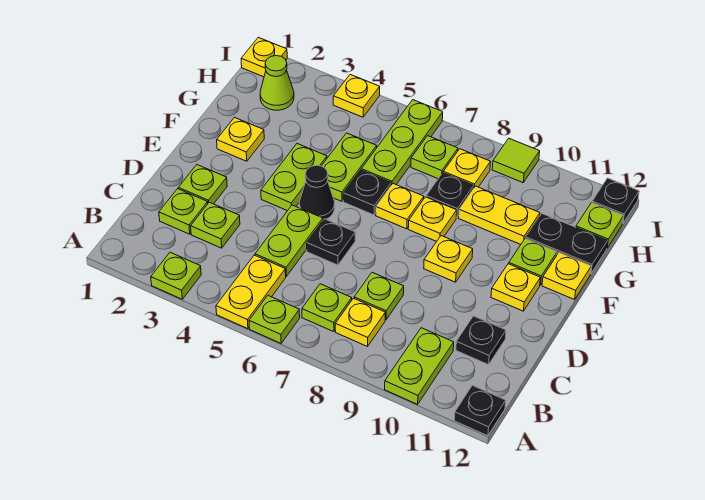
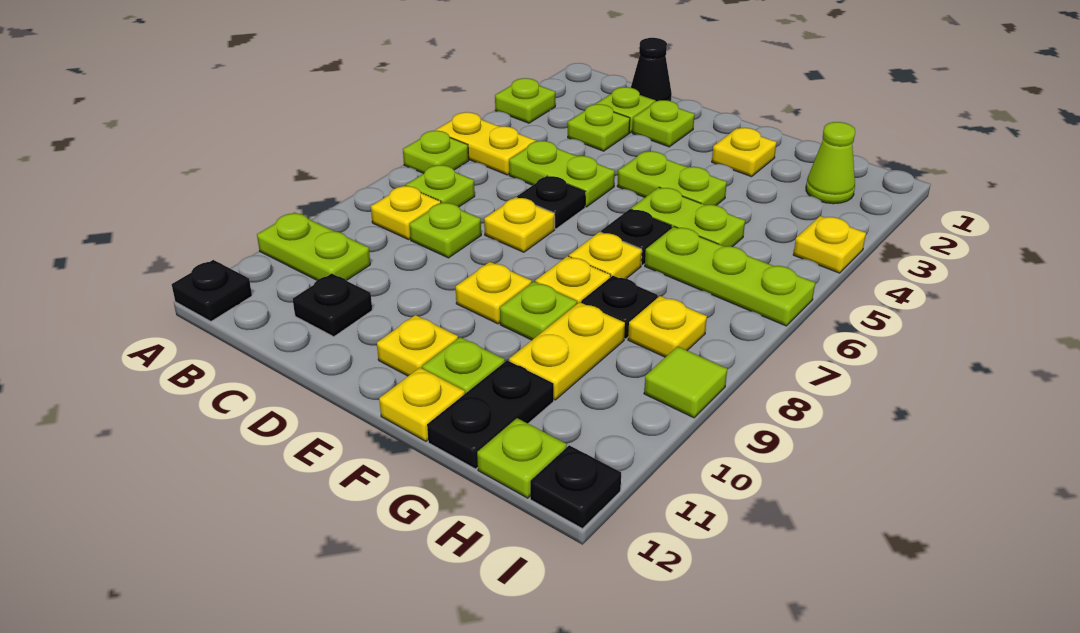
black 1x1 cone [300,165,335,220] -> black 1x1 cone moved to [631,38,672,101]
lime 1x1 plate [411,136,458,178] -> lime 1x1 plate moved to [500,282,577,340]
yellow 1x1 plate [241,37,287,77] -> yellow 1x1 plate moved to [484,197,555,252]

